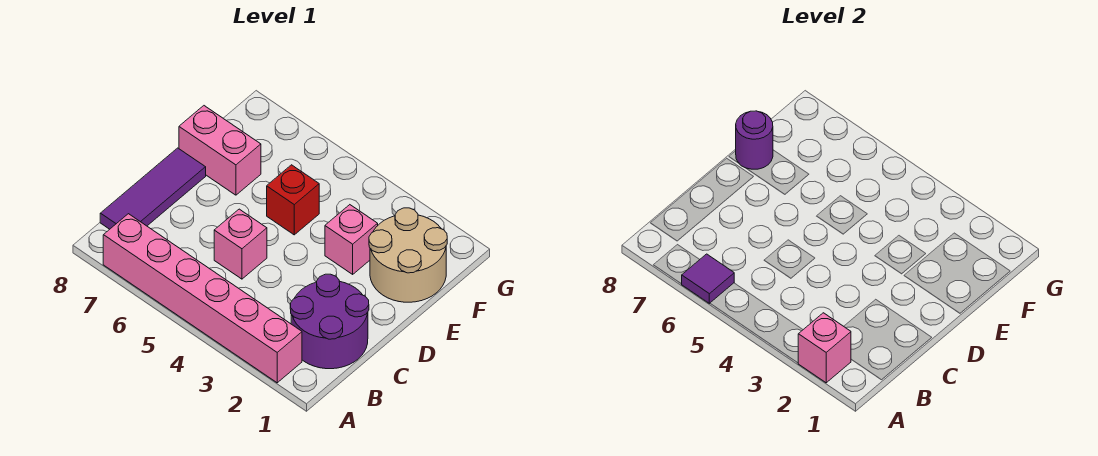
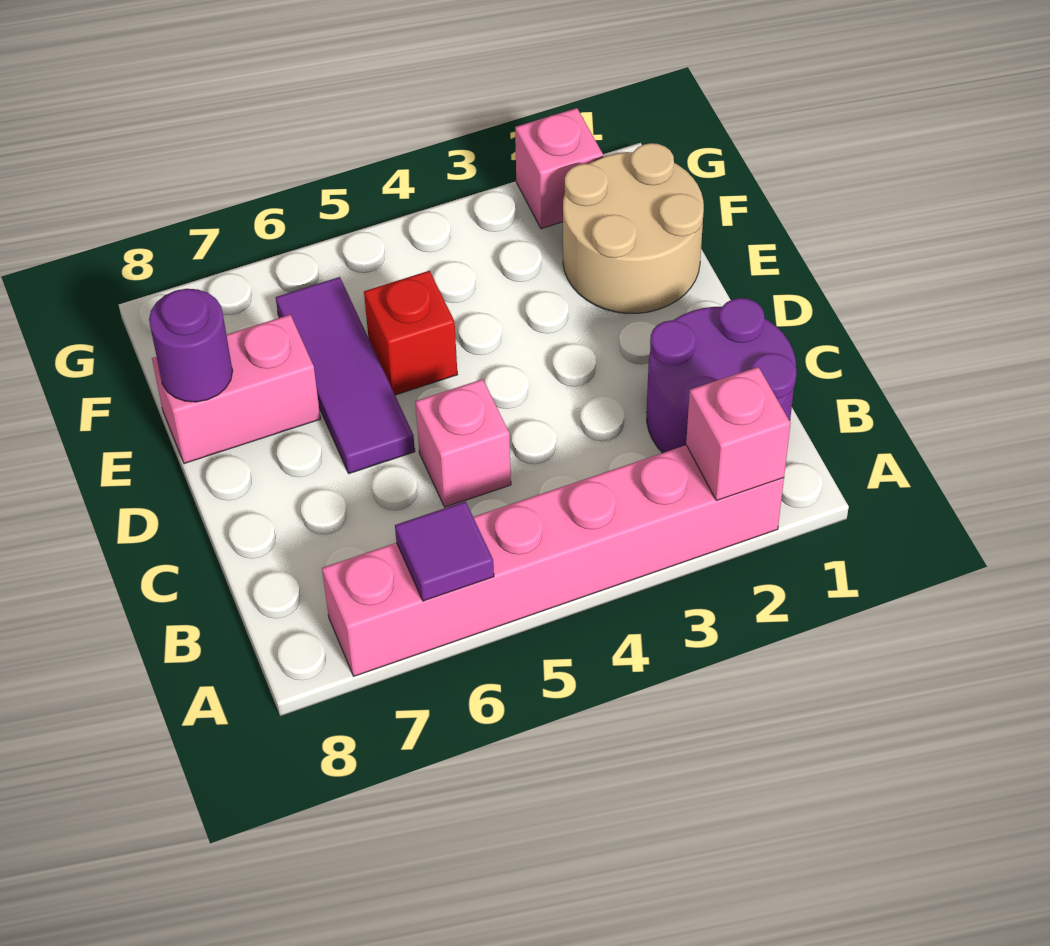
purple 1x3 tile [100,148,206,229] -> purple 1x3 tile moved to [276,277,415,473]
pink 1x1 brick [325,205,378,274] -> pink 1x1 brick moved to [515,108,603,229]

